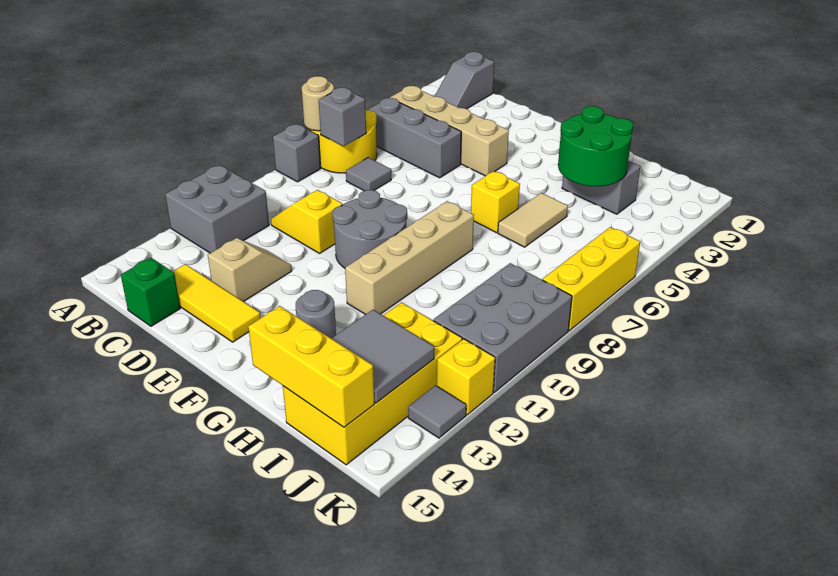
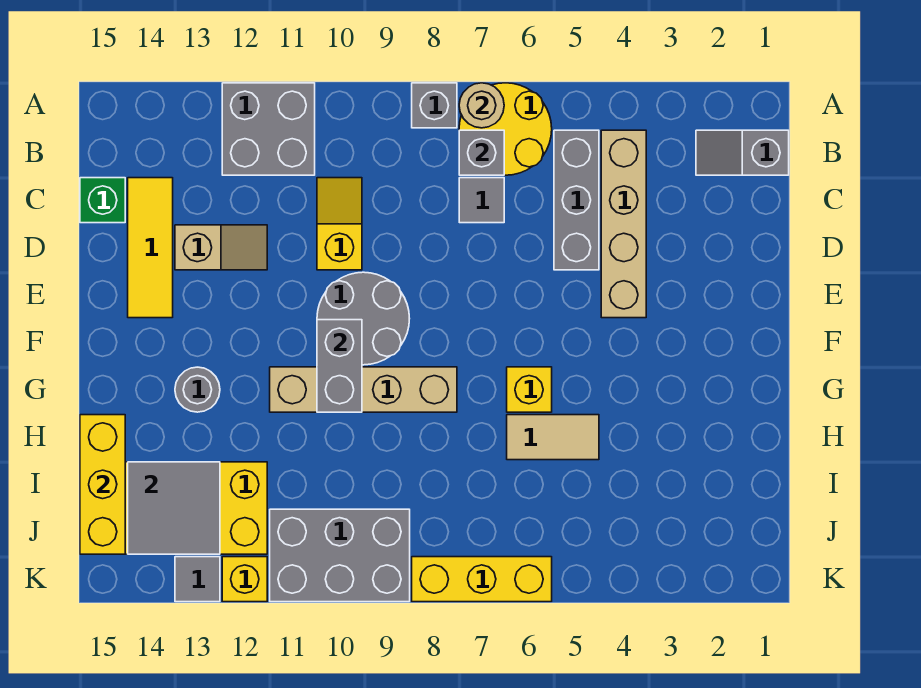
grey 1x2 brick [562,161,640,214] -> grey 1x2 brick moved to [317,320,362,412]
green 2x2 round brick [558,106,633,186] -> none

